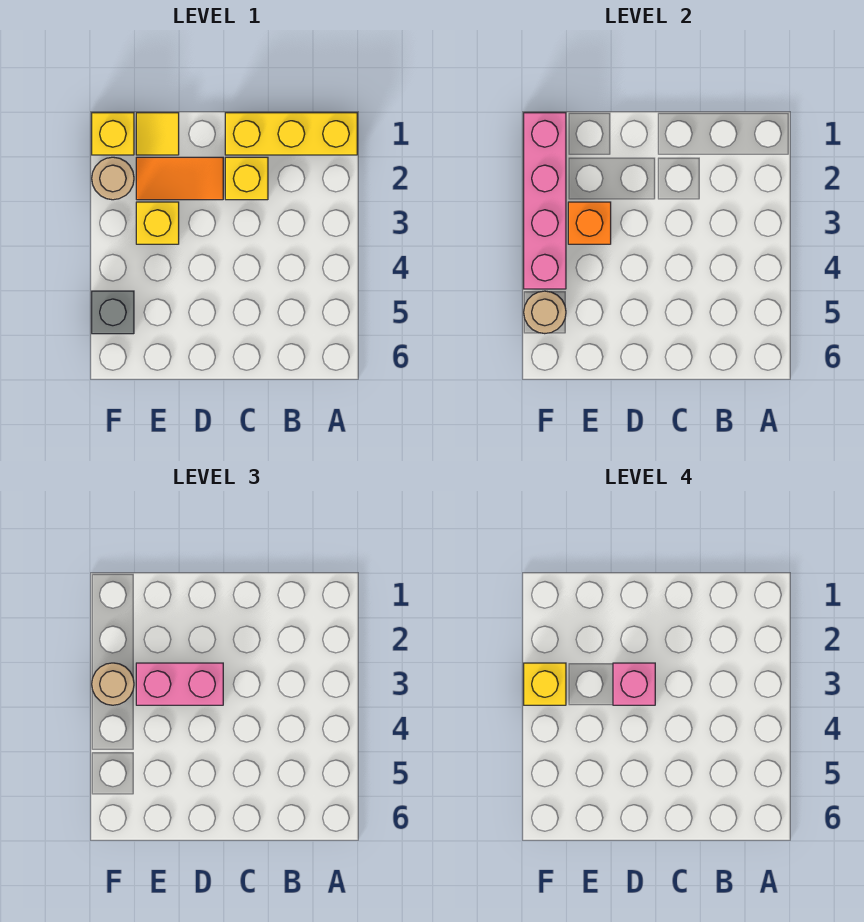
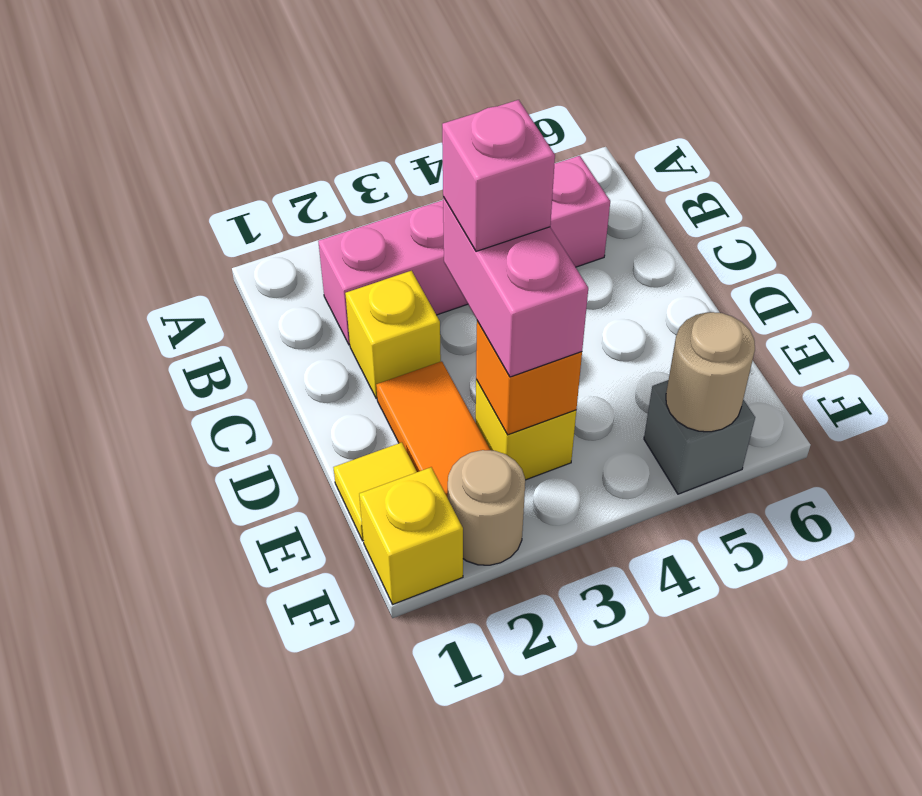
yellow 1x3 brick [225,113,357,155] -> none
pink 1x4 brick [524,113,566,289] -> pink 1x4 brick moved to [318,156,610,345]
tan 1x1 round brick [92,663,134,705] -> none
yellow 1x1 brick [524,663,566,705] -> none

